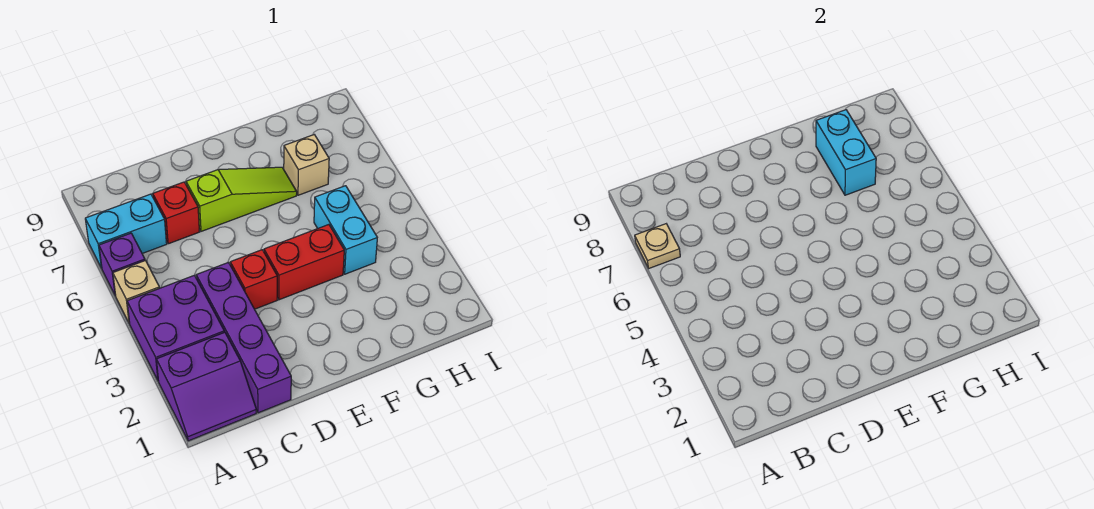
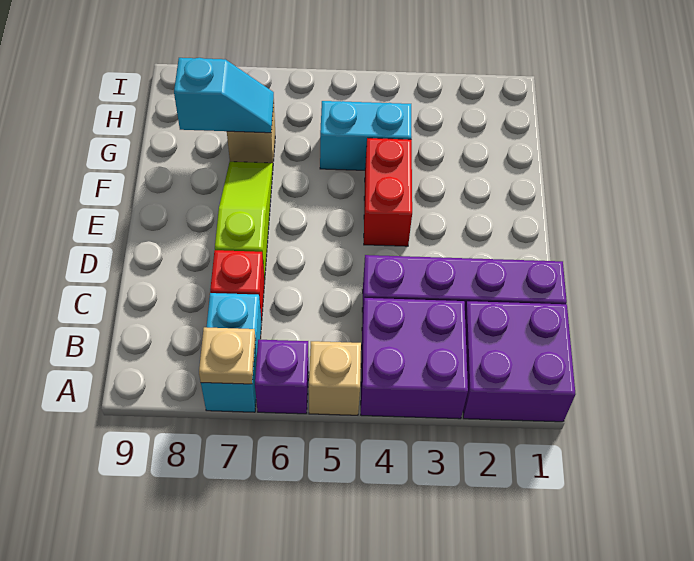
purple 2x2 slope [156,332,256,441] -> purple 2x2 brick [463,301,575,422]
red 1x1 brick [230,250,277,309] -> none
cyan 1x2 brick [816,110,876,195] -> cyan 1x2 slope [174,58,274,133]

